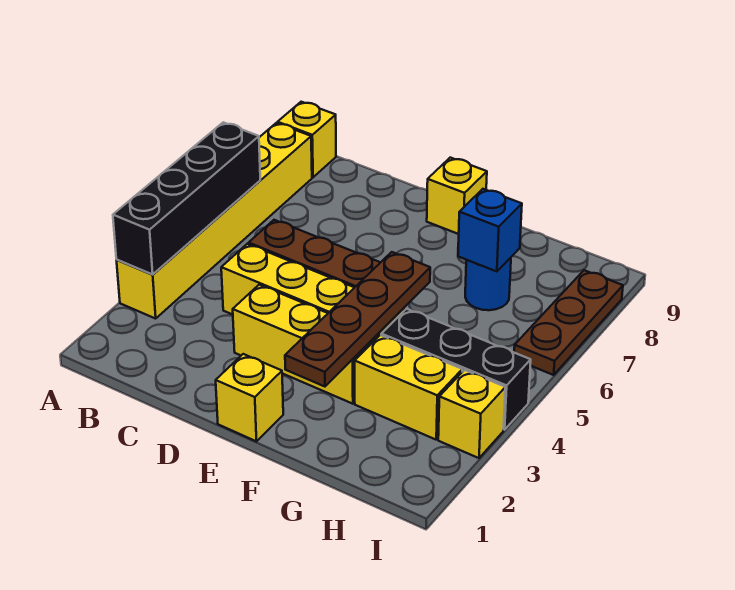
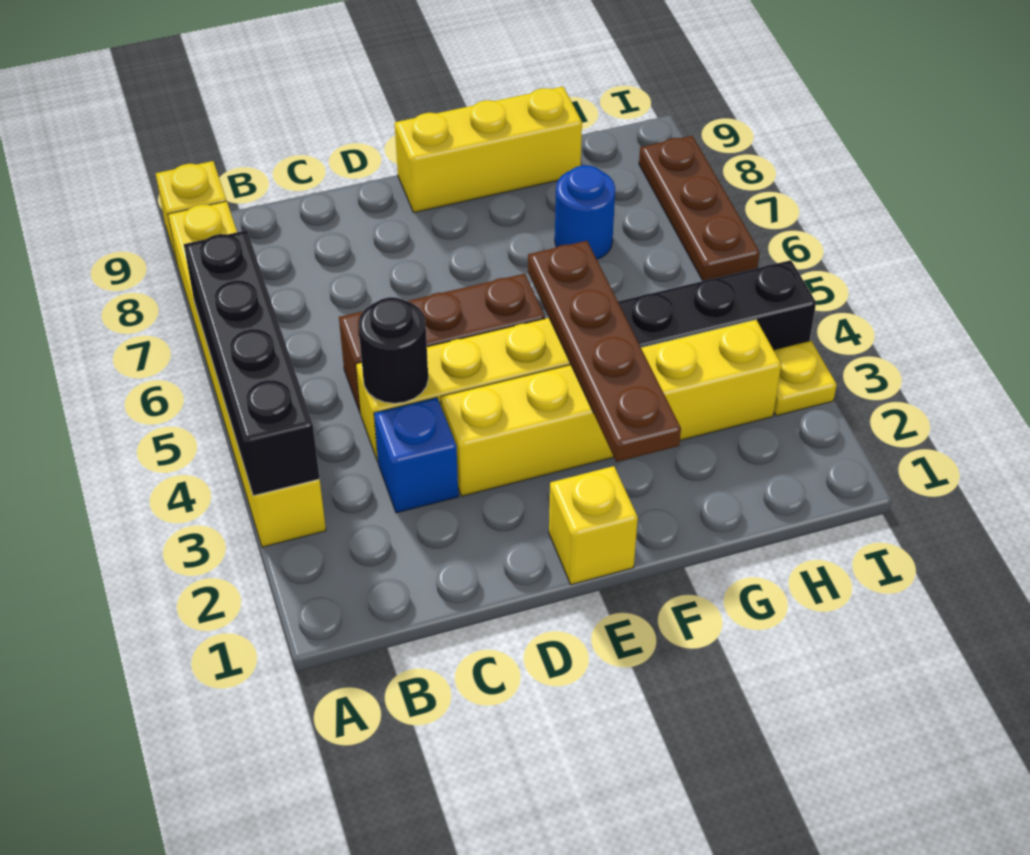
none -> black 1x1 round brick [358,297,428,403]
yellow 1x1 brick [427,158,487,234] -> yellow 1x3 brick [395,86,582,212]
blue 1x1 brick [458,189,522,272] -> blue 1x1 brick moved to [374,398,458,513]
yellow 1x1 brick [438,370,505,458] -> yellow 1x1 plate [774,341,837,416]

